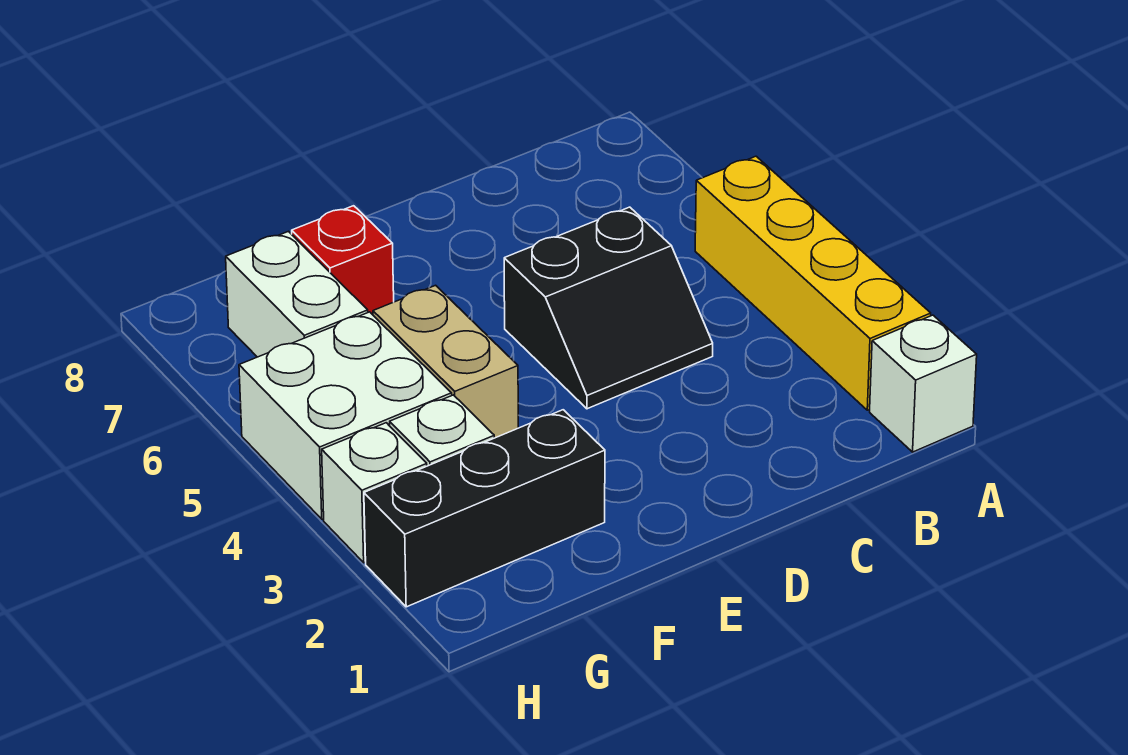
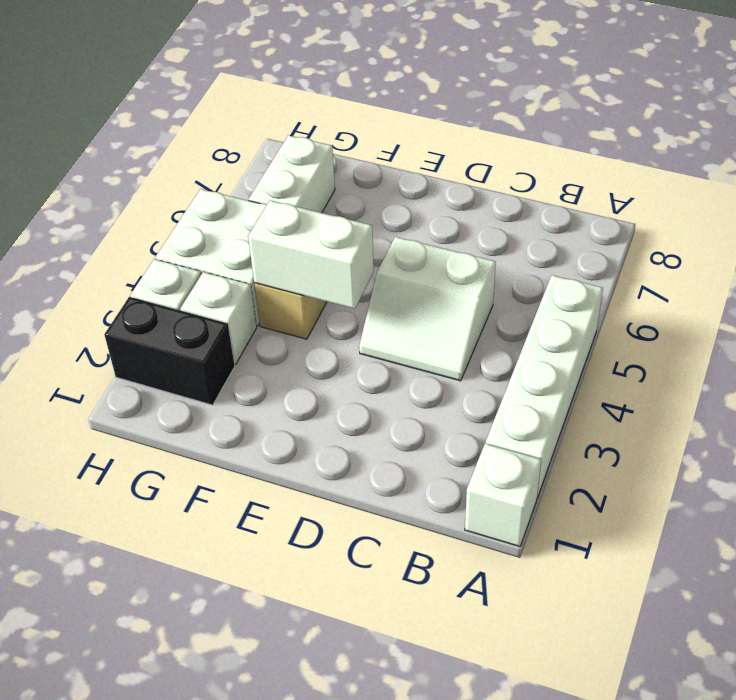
yellow 1x4 brick [695,156,931,410] -> white 1x4 brick [486,275,603,498]
black 2x2 slope [504,207,713,409] -> white 2x2 slope [359,237,496,381]
none -> white 1x2 brick [248,200,374,309]
black 1x3 brick [364,410,605,607] -> black 1x2 brick [104,297,235,405]
red 1x1 brick [292,206,394,315] -> none

